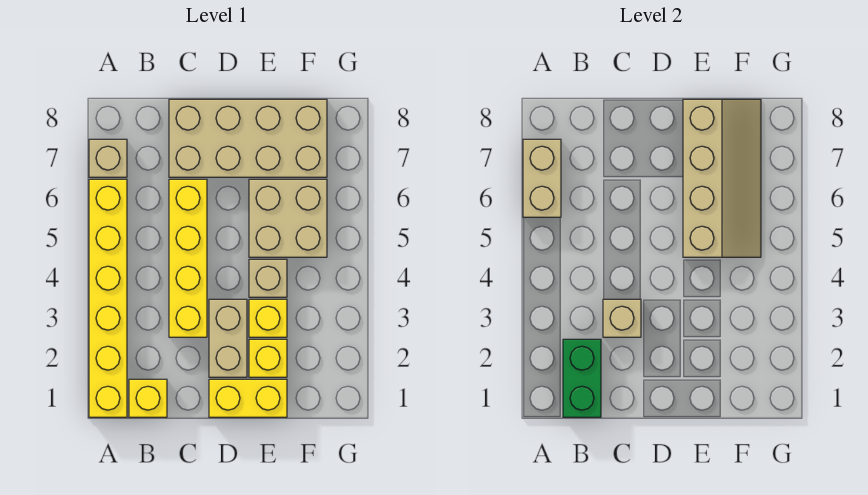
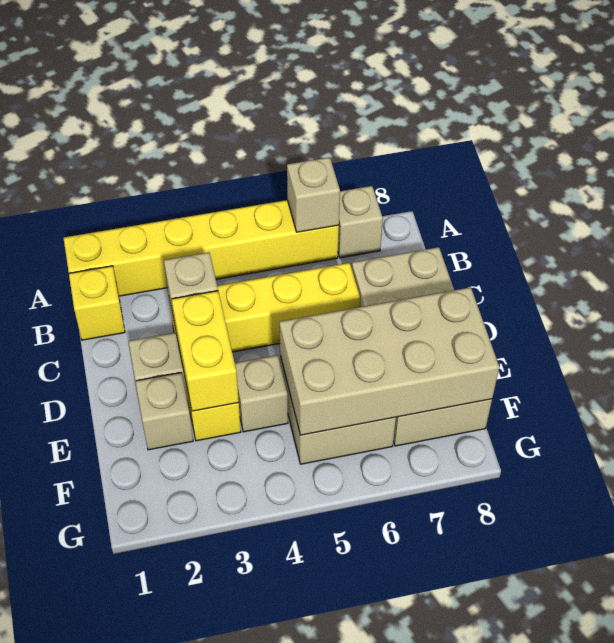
tan 1x2 brick [523,139,561,217] -> tan 1x1 brick [287,157,340,232]
green 1x2 brick [563,339,601,417] -> none
yellow 1x2 brick [209,379,287,417] -> yellow 1x2 brick moved to [172,291,239,411]
yellow 1x1 brick [249,339,287,377] -> tan 1x1 brick [135,373,193,450]
tan 2x4 slope [683,99,761,257] -> tan 2x4 brick [279,287,499,435]

